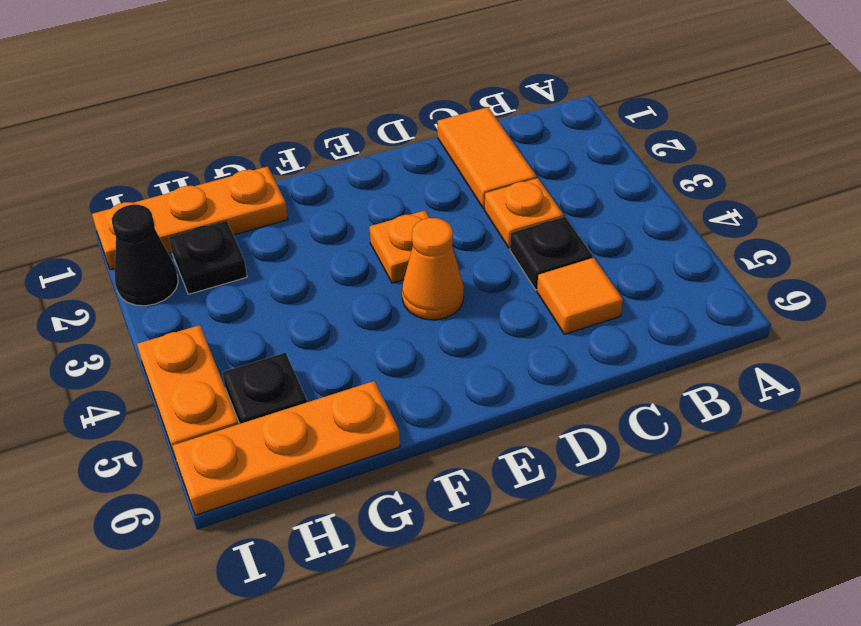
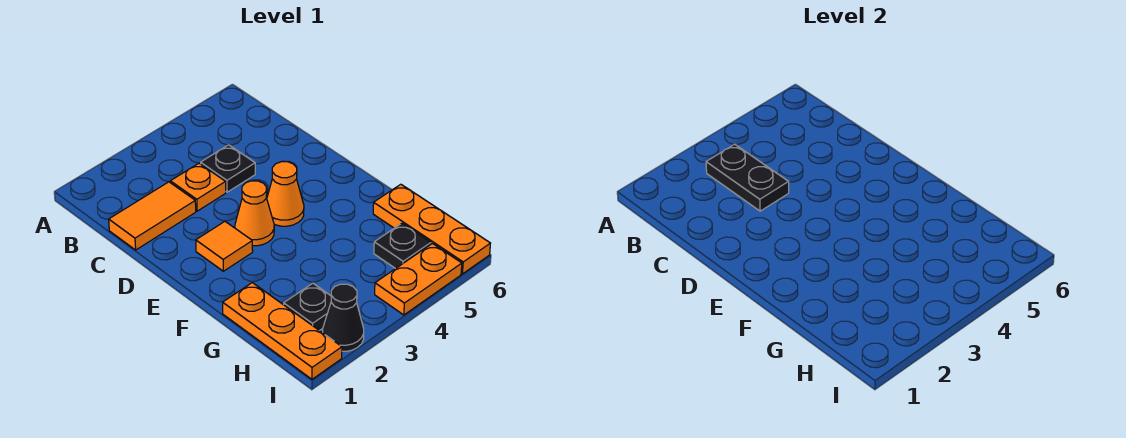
none -> black 1x2 plate [706,144,789,211]
orange 1x1 tile [537,258,623,334] -> orange 1x1 tile moved to [196,222,253,271]
orange 1x1 plate [370,210,429,283] -> orange 1x1 cone [235,181,274,246]

